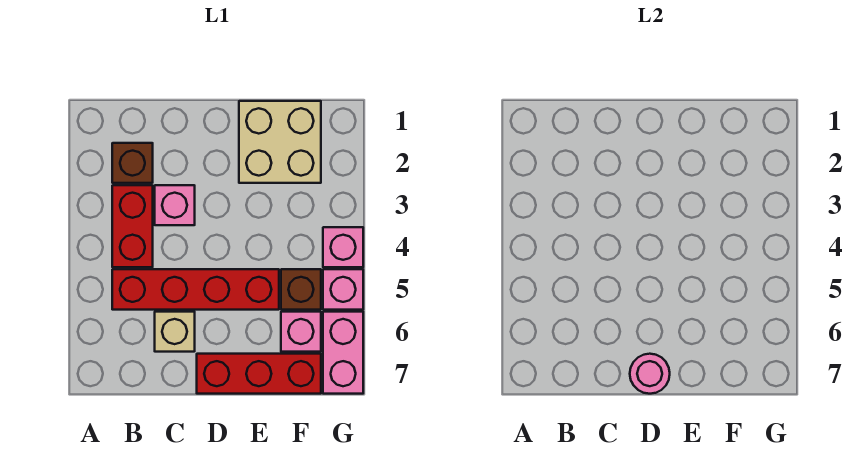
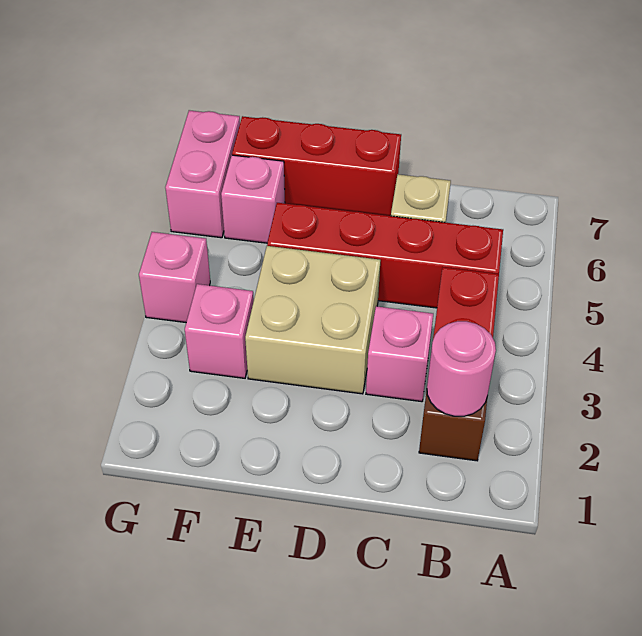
pink 1x1 round brick [630,354,670,394] -> pink 1x1 round brick moved to [427,321,496,416]
tan 2x2 brick [239,101,321,183] -> tan 2x2 brick moved to [245,246,380,394]
brown 1x1 brick [281,269,321,310] -> none
pink 1x1 brick [323,269,363,310] -> pink 1x1 brick moved to [185,284,254,378]

